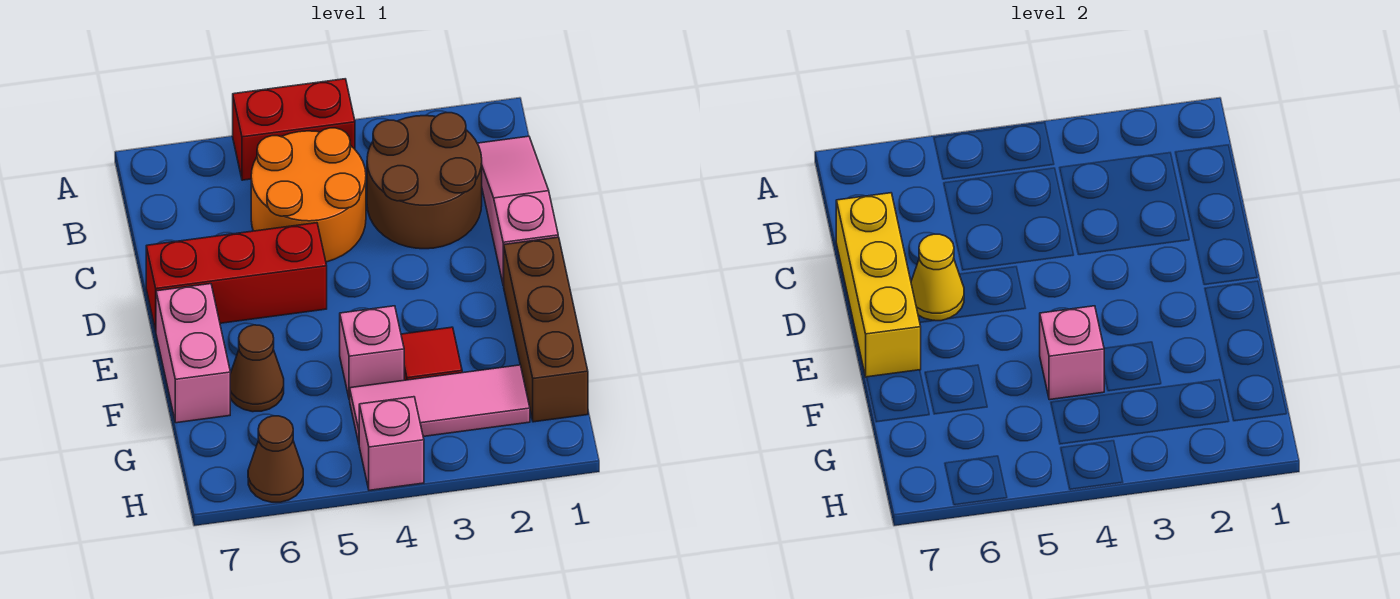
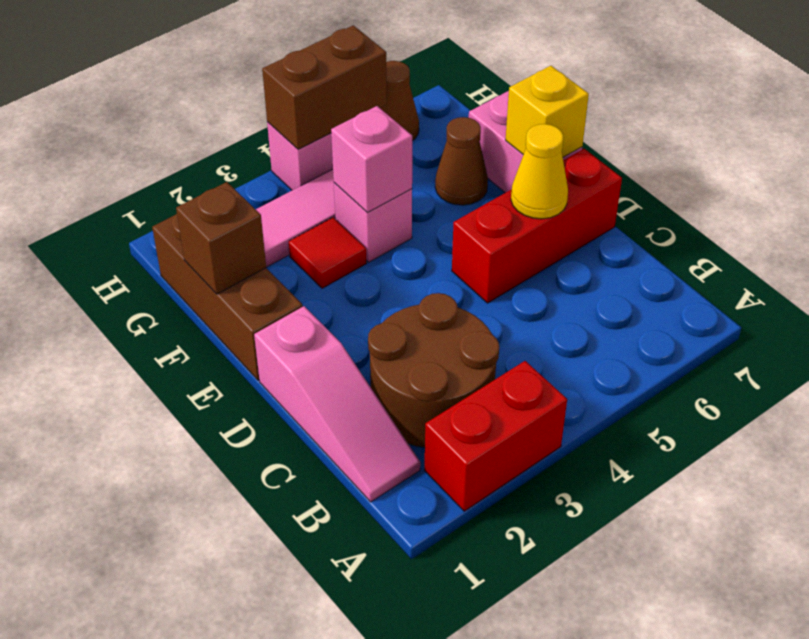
red 1x2 brick [233,79,355,180] -> red 1x2 brick moved to [425,361,567,511]
orange 2x2 round brick [251,128,366,262] -> none
yellow 1x3 brick [836,193,921,377] -> yellow 1x1 brick [506,66,589,157]
none -> brown 1x1 brick [176,182,266,294]
none -> brown 1x2 brick [262,25,387,149]

